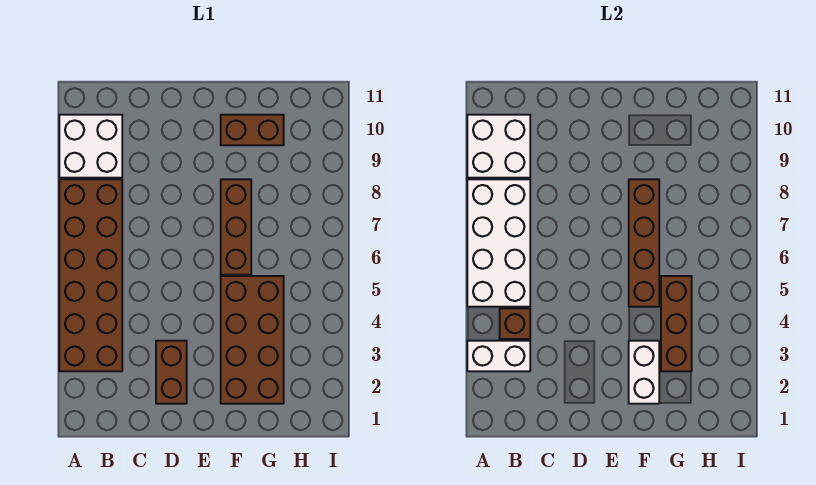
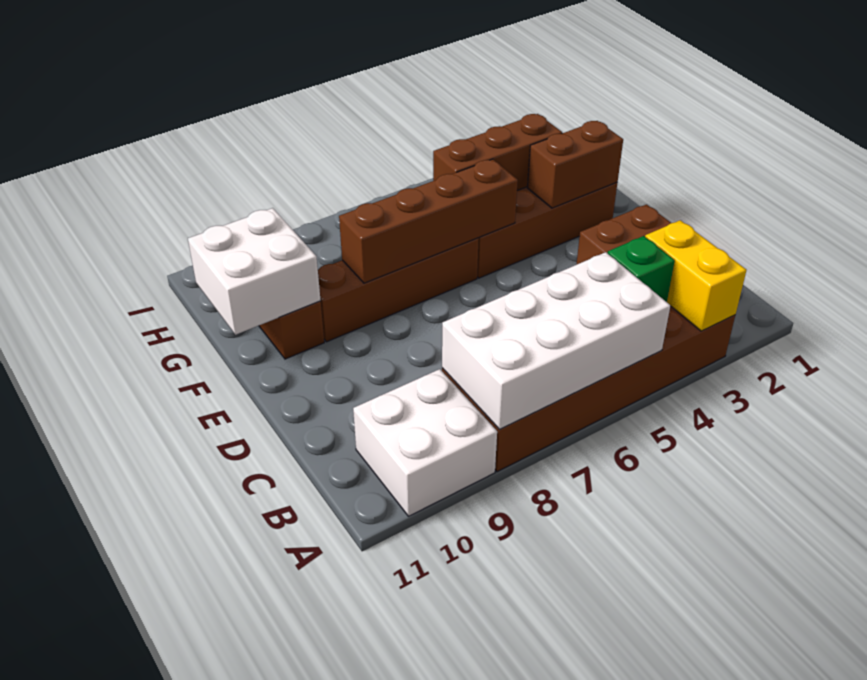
white 1x2 brick [467,341,530,371] -> yellow 1x2 brick [645,220,746,331]
white 2x2 brick [467,115,530,178] -> white 2x2 brick moved to [188,208,321,335]
brown 1x1 brick [500,308,530,339] -> green 1x1 brick [608,236,675,302]
white 1x2 brick [629,341,659,404] -> brown 1x2 brick [528,121,623,208]
brown 1x3 brick [221,179,251,275] -> brown 1x4 brick [318,238,479,342]

